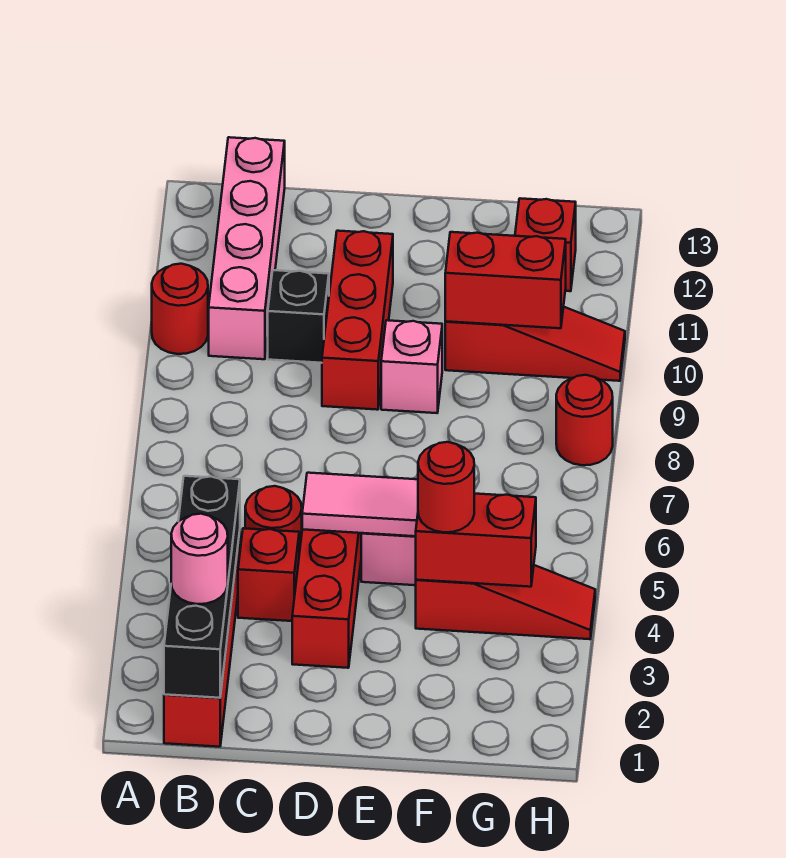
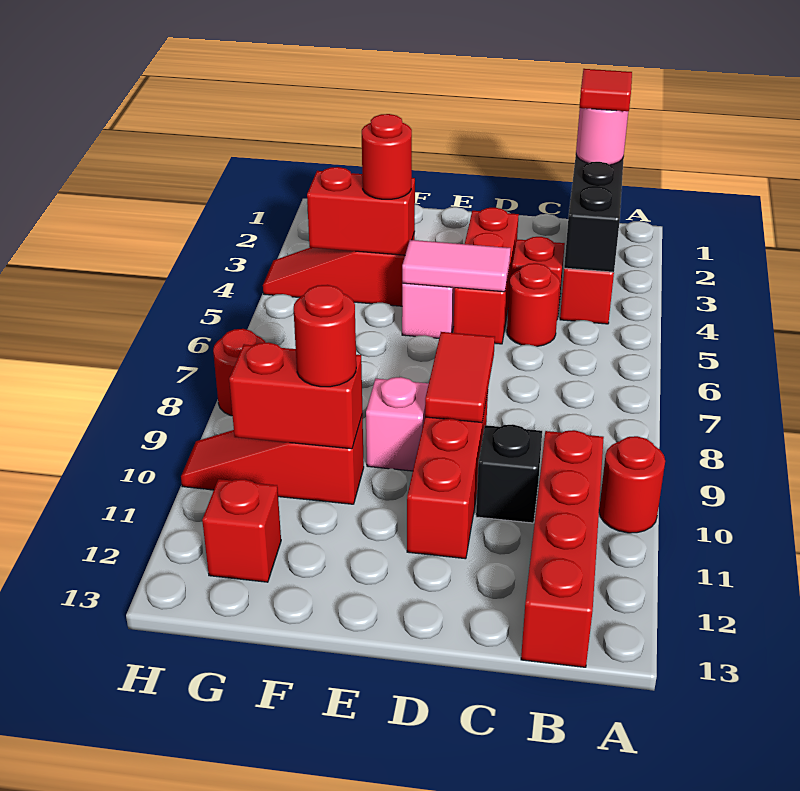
none -> red 1x1 tile [579,69,632,111]
pink 1x4 brick [209,137,285,359] -> red 1x4 brick [521,430,604,667]
none -> red 1x2 tile [425,332,495,423]
none -> red 1x1 round brick [294,285,356,387]

